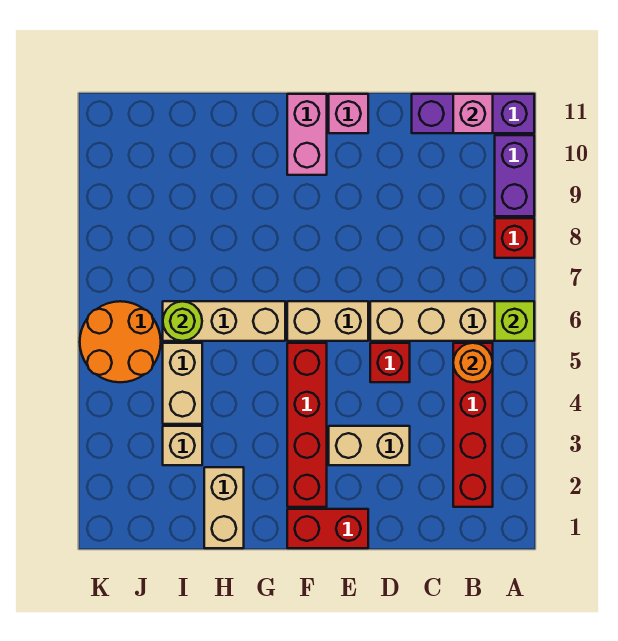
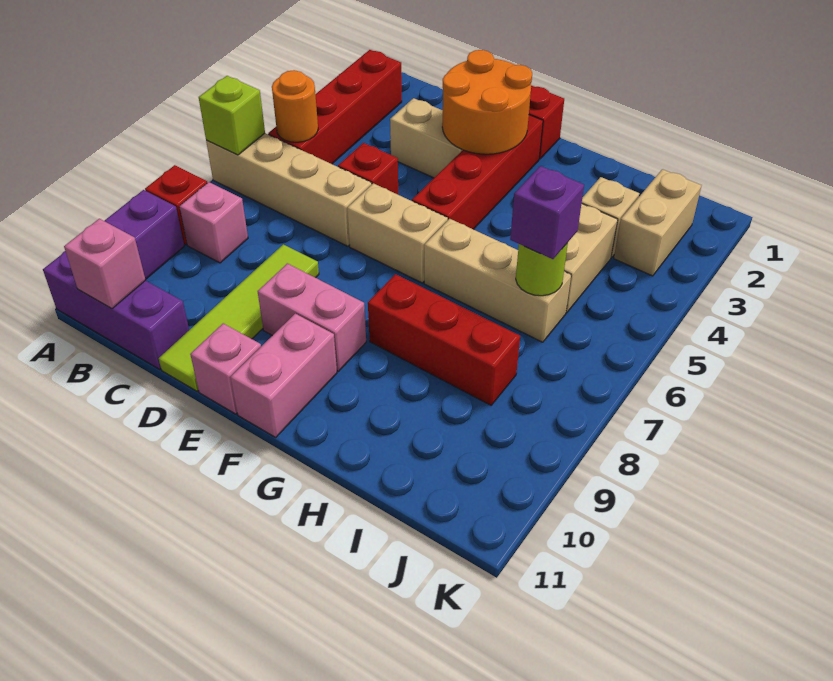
none -> pink 1x1 brick [179,182,248,263]
none -> lime 1x4 tile [159,244,319,391]
none -> pink 1x2 brick [258,263,366,371]
none -> red 1x3 brick [368,274,520,405]
tan 1x2 brick [204,467,244,548] -> tan 1x2 brick moved to [614,169,702,276]
none -> purple 1x1 brick [510,166,584,259]
orange 2x2 round brick [80,301,161,382] -> orange 2x2 round brick moved to [442,50,532,154]

